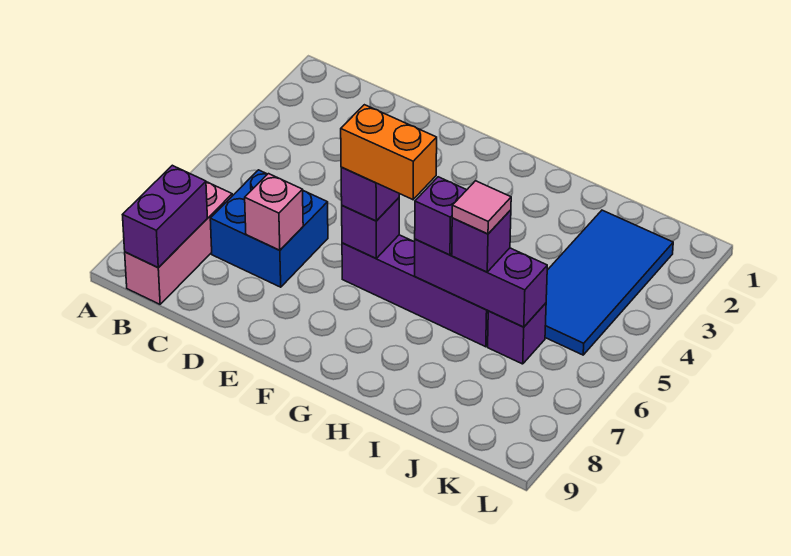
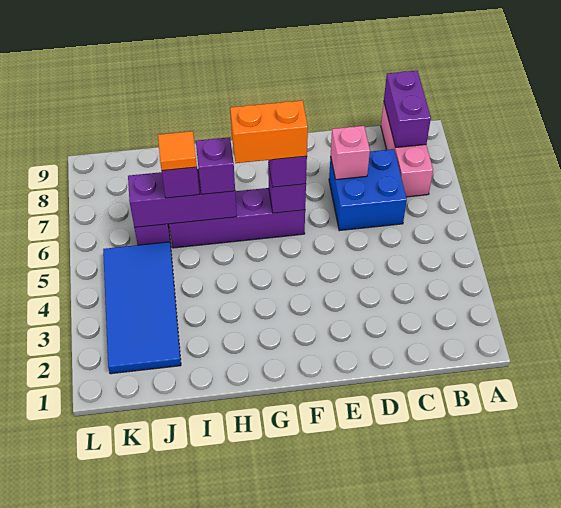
pink 1x1 tile [452,181,511,234] -> orange 1x1 tile [158,131,197,171]

